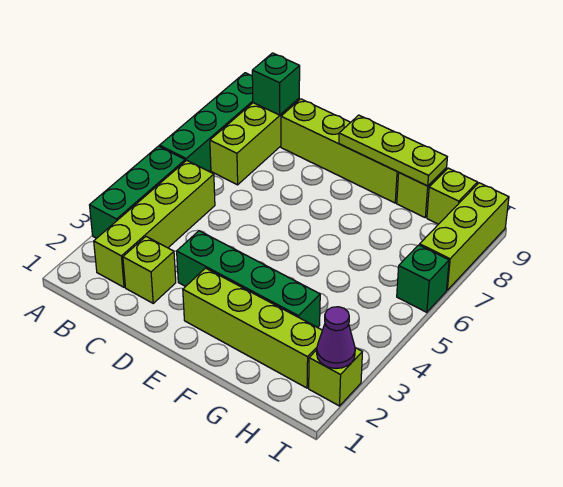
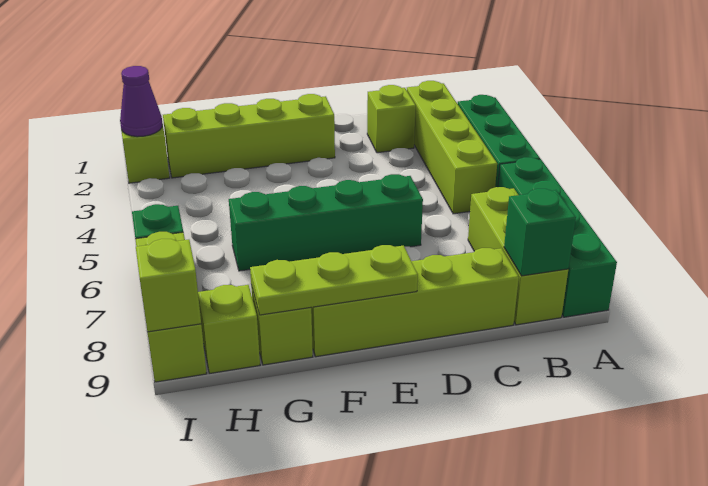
green 1x4 brick [177,231,320,328] -> green 1x4 brick moved to [229,174,423,271]
none -> lime 1x1 brick [136,239,201,332]

